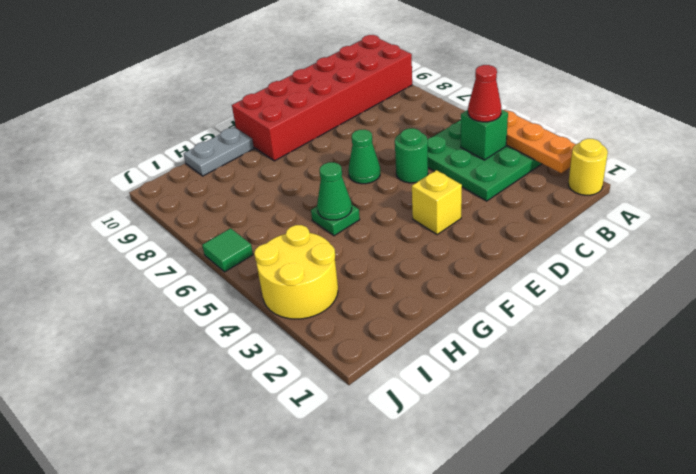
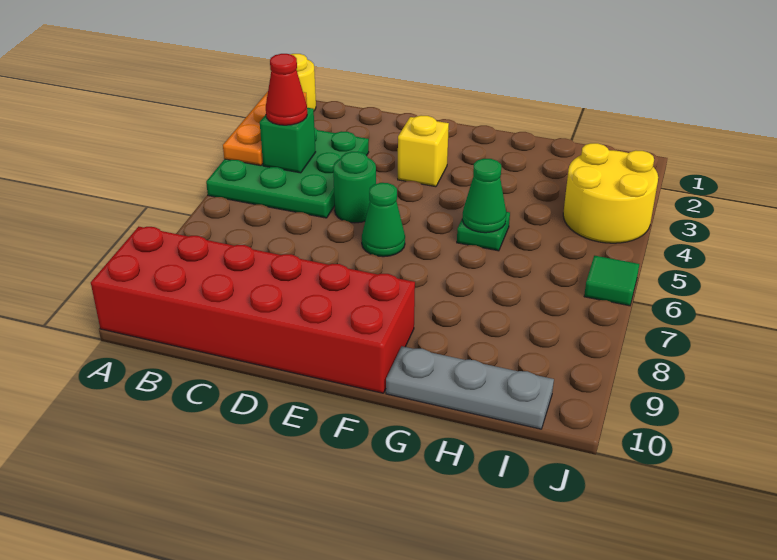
grey 1x2 plate [184,127,254,176] -> grey 1x3 plate [386,346,554,429]

